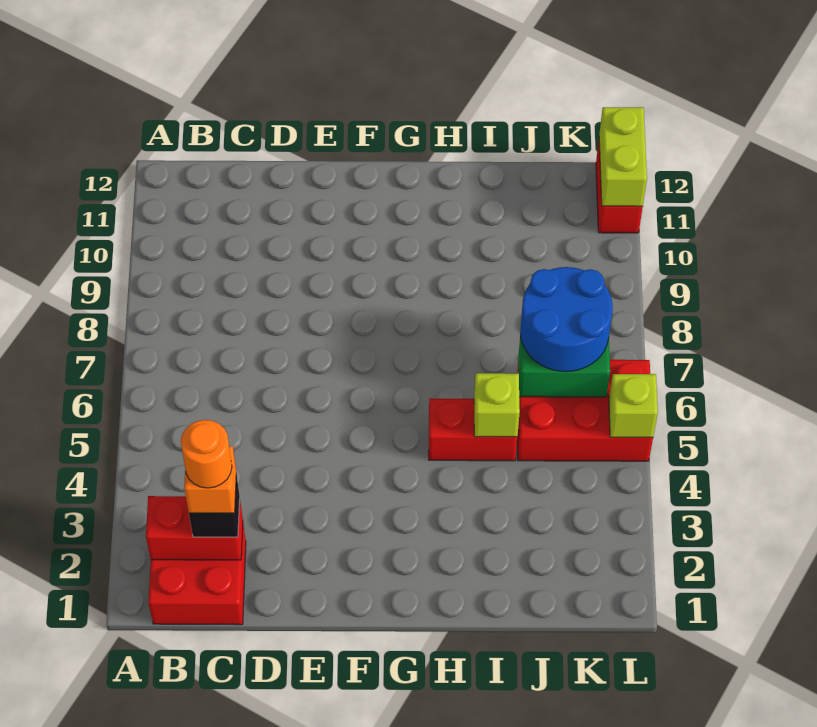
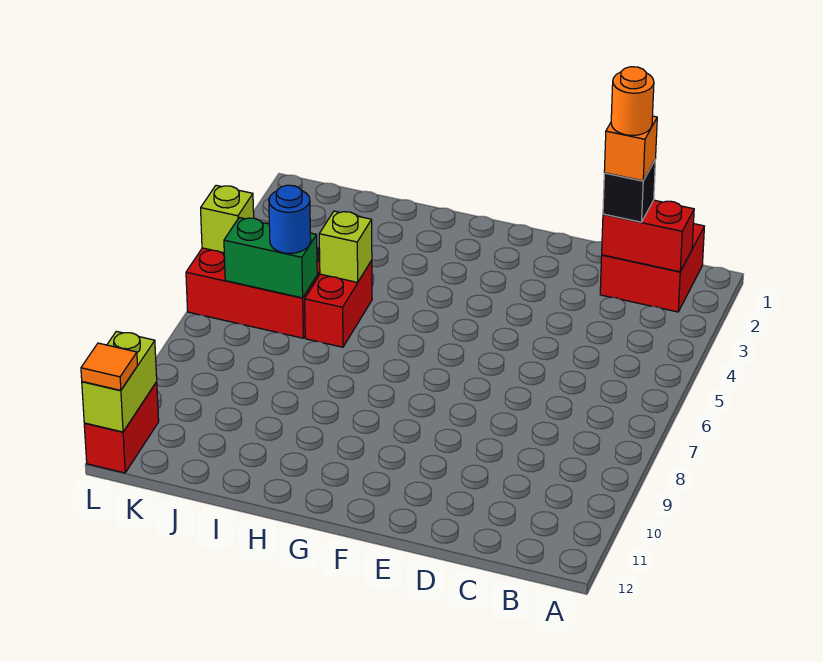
red 1x2 brick [429,398,517,461] -> red 1x2 brick turned to [305,260,372,347]
blue 2x2 round brick [520,267,613,372] -> blue 1x1 round brick [269,185,311,254]
none -> orange 1x1 tile [81,343,138,390]

